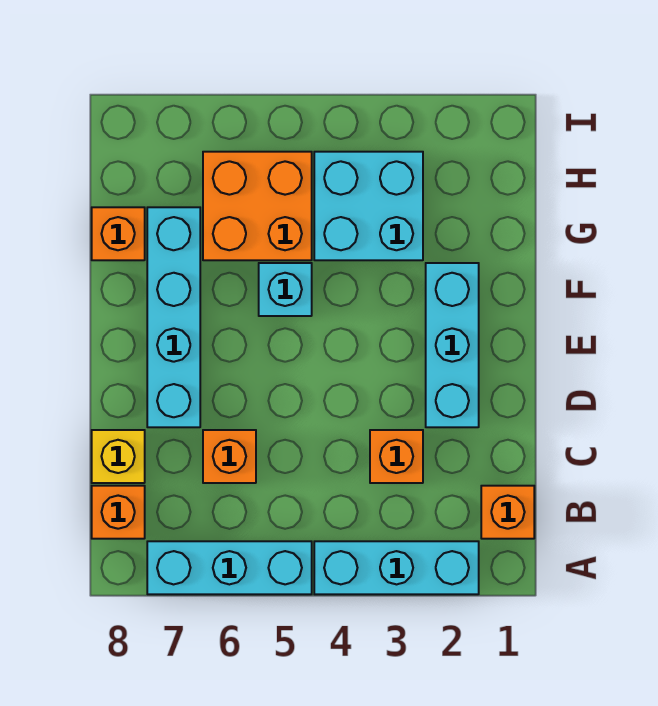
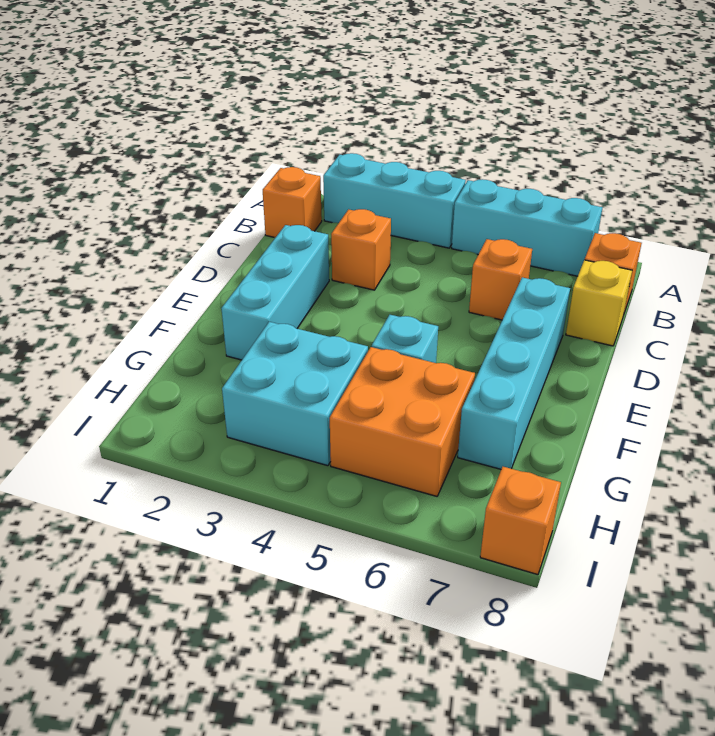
orange 1x1 brick [92,207,145,260] -> orange 1x1 brick moved to [480,467,561,575]

